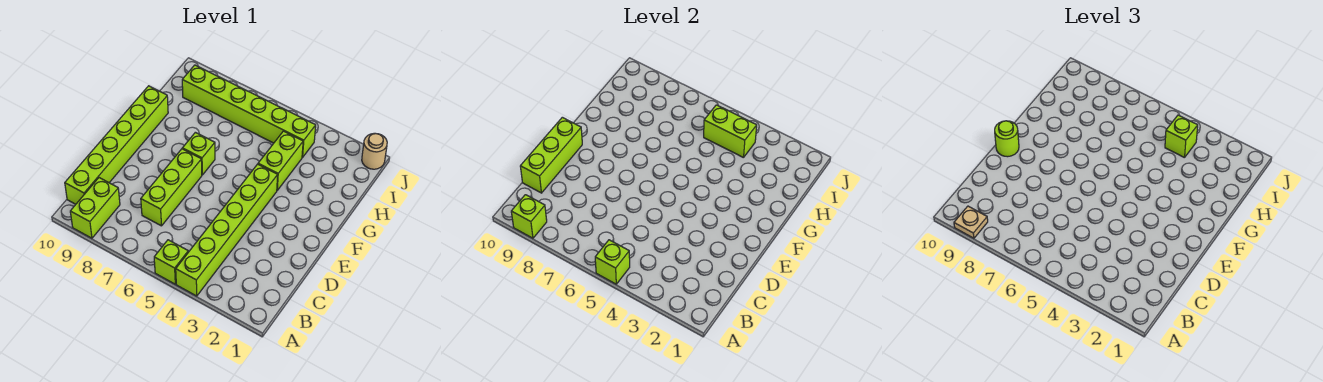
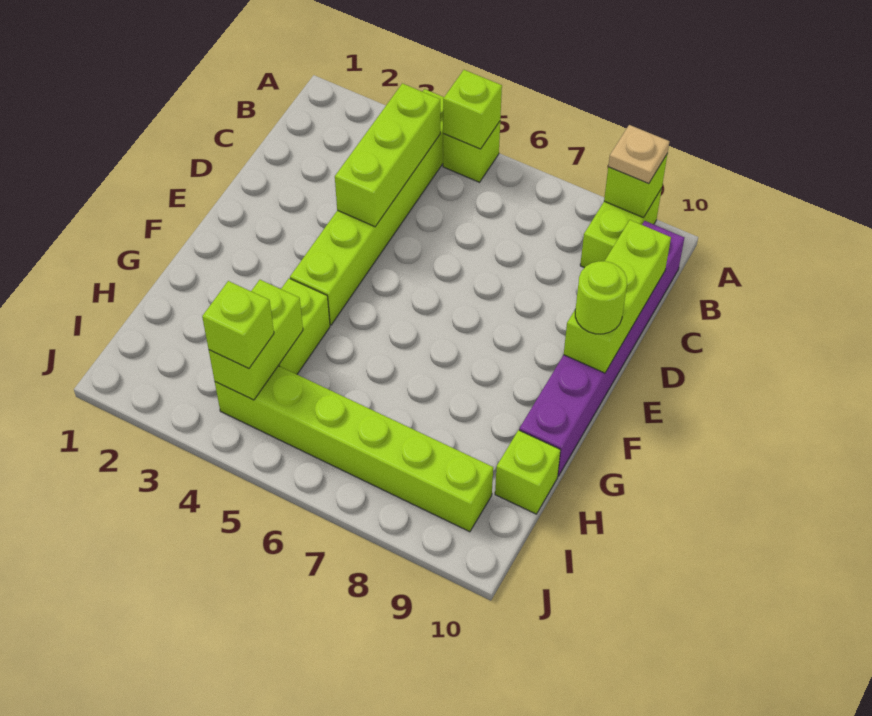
lime 1x6 brick [65,86,168,204] -> purple 1x6 brick [519,221,684,476]
lime 1x3 brick [141,149,202,226] -> lime 1x3 brick moved to [335,83,440,227]
lime 1x1 brick [183,132,215,175] -> lime 1x1 brick moved to [495,430,561,514]
lime 1x2 brick [704,105,757,158] -> lime 1x2 brick turned to [209,280,303,400]
tan 1x1 round brick [362,133,387,169] -> none

